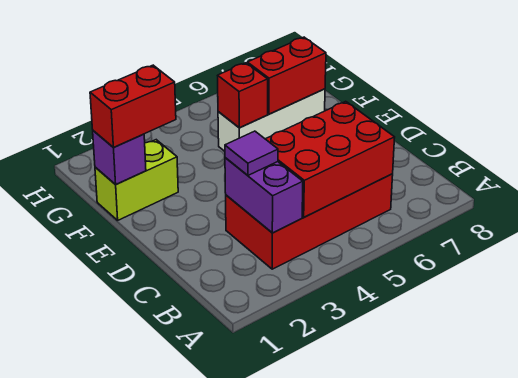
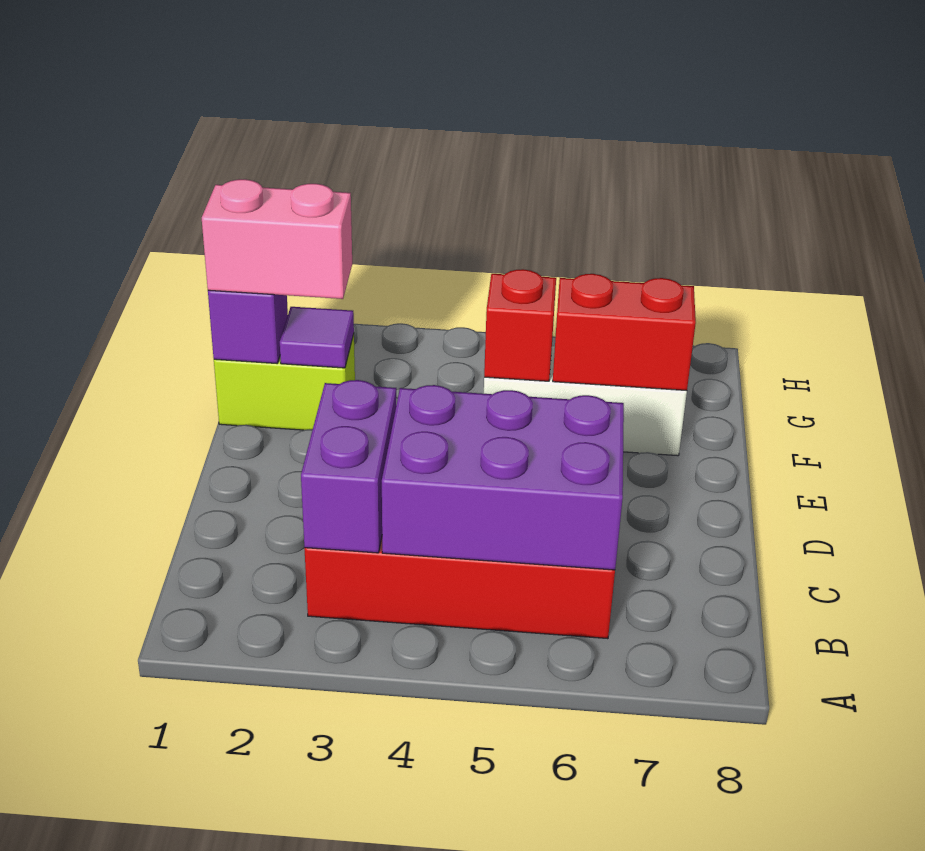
red 2x3 brick [266,101,395,217] -> purple 2x3 brick [382,385,624,570]
purple 1x1 tile [225,131,278,175] -> purple 1x1 tile moved to [280,307,354,368]
red 1x2 brick [90,65,176,148] -> pink 1x2 brick [202,179,352,299]

